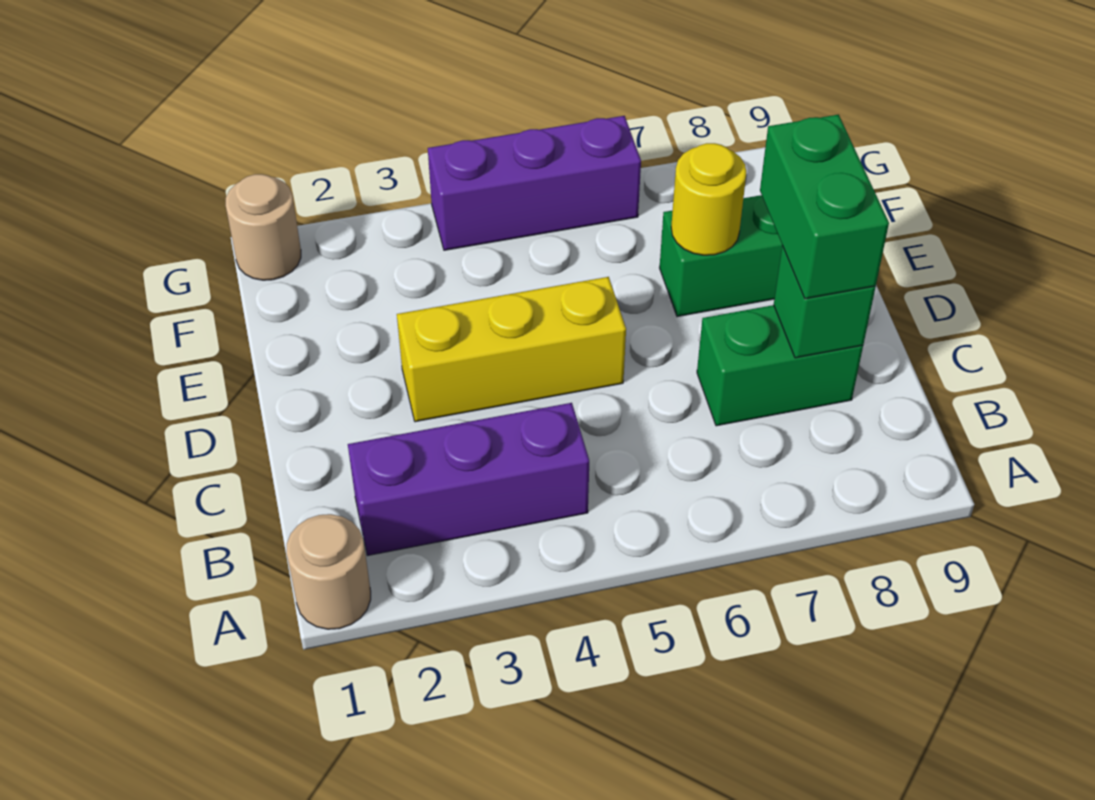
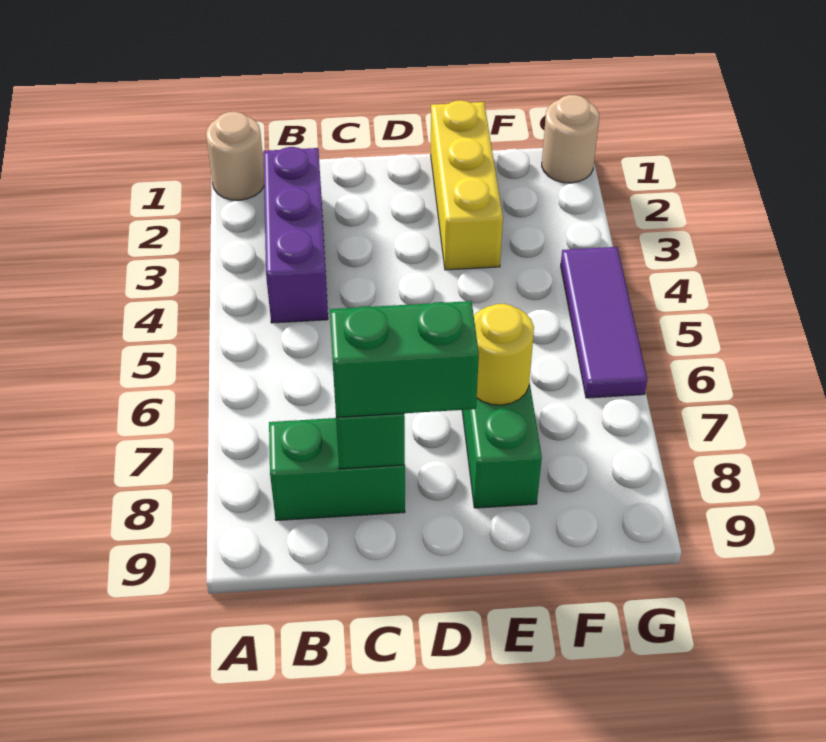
green 1x2 brick [697,305,863,426] -> green 1x2 brick turned to [269,418,405,521]
yellow 1x3 brick [397,277,626,422] -> yellow 1x3 brick moved to [431,100,503,270]
purple 1x3 brick [428,116,641,250] -> purple 1x3 tile [561,247,647,398]

